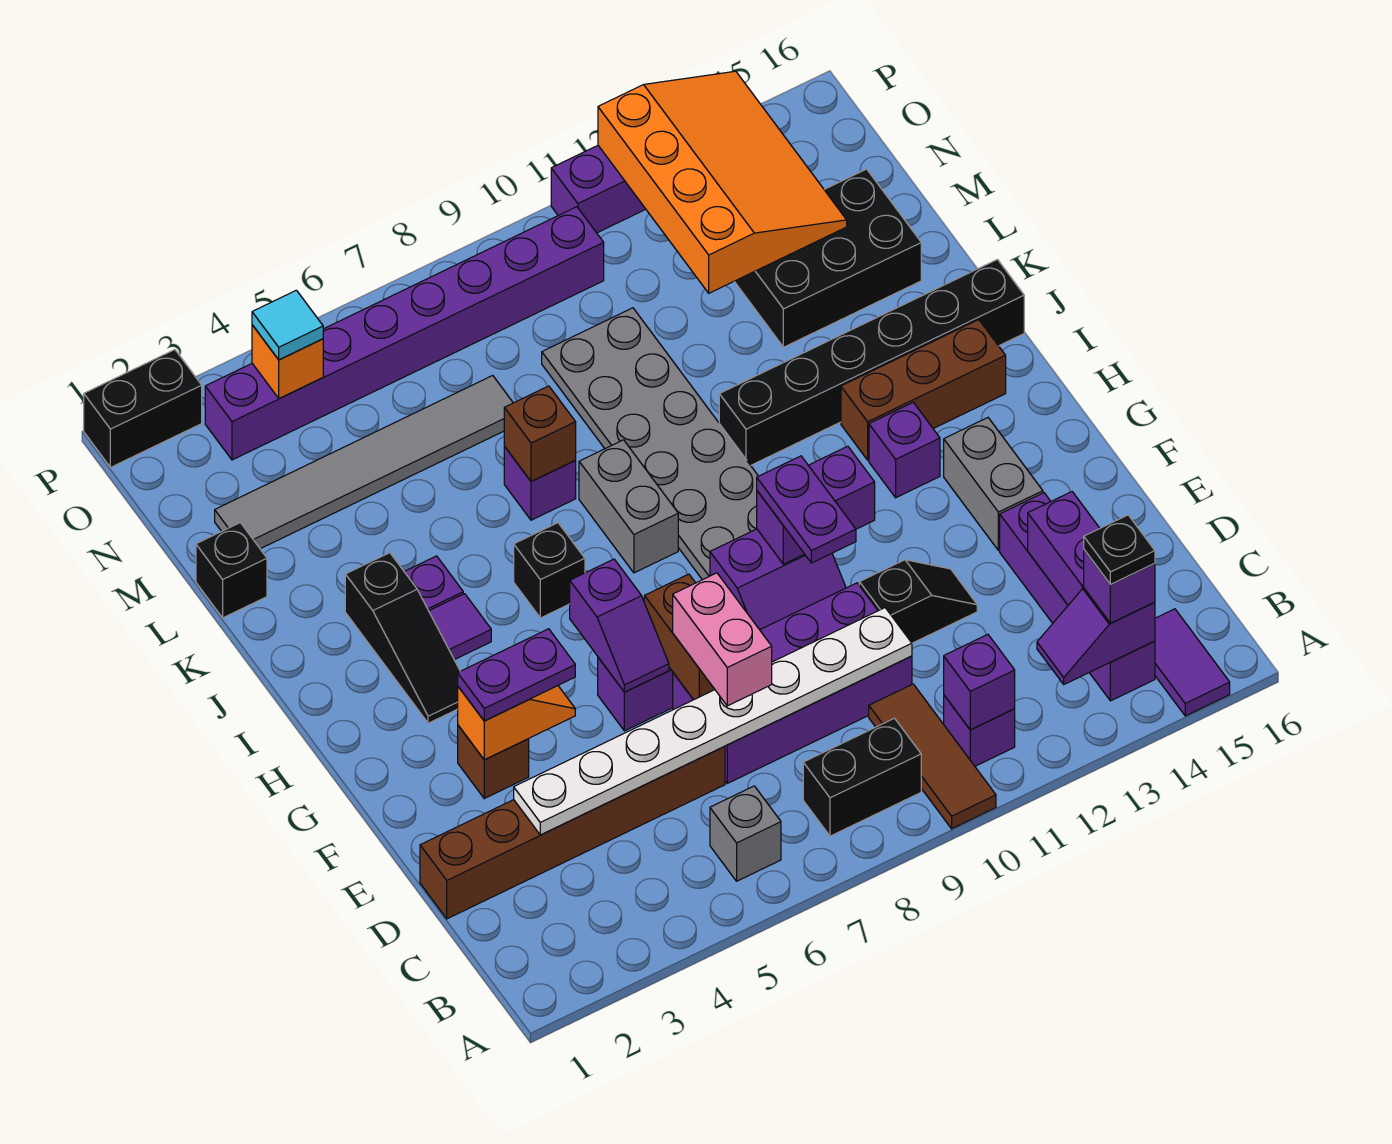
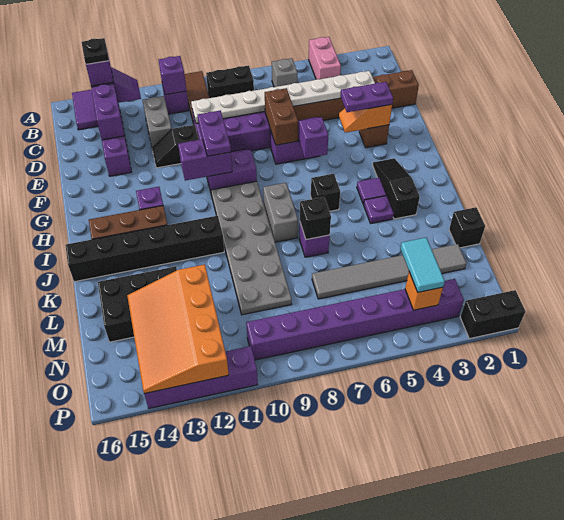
pink 1x2 brick [673,573,772,706] -> pink 1x2 brick moved to [309,37,341,79]
grey 1x2 brick [944,418,1043,550] -> grey 1x2 brick moved to [143,96,172,148]
brown 1x1 brick [504,386,576,482] -> black 1x1 brick [300,197,331,240]
cyan 1x1 tile [252,290,323,360] -> cyan 1x2 tile [400,238,445,292]

